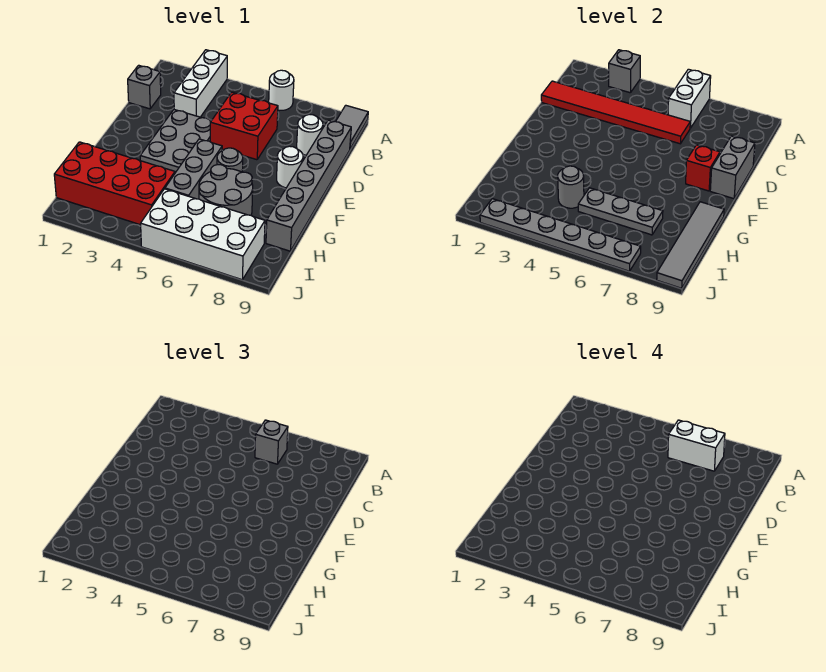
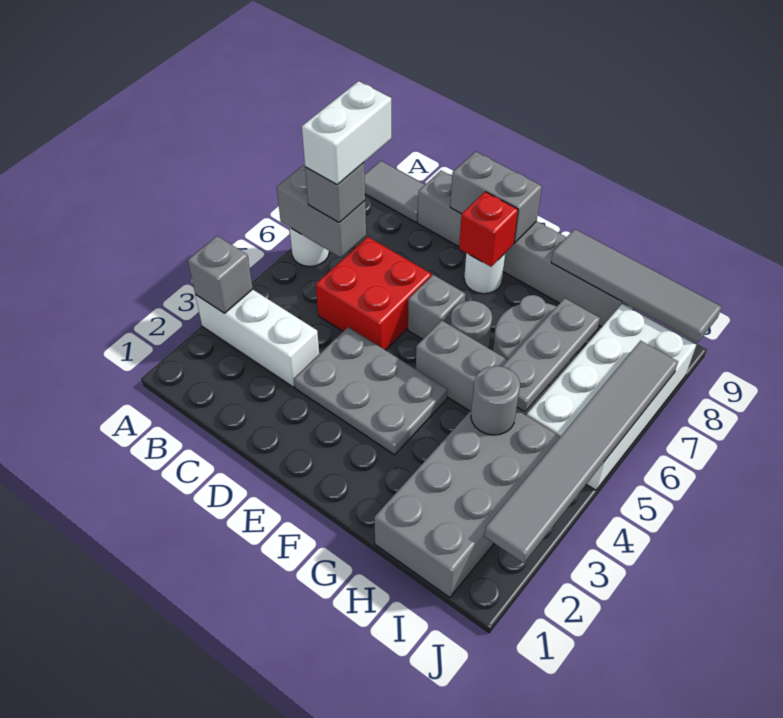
white 1x2 brick [668,69,711,128] -> grey 1x2 brick [277,166,366,258]
grey 1x1 brick [128,65,161,109] -> grey 1x1 brick moved to [408,275,465,339]
red 1x6 tile [541,81,690,144] -> none
white 1x1 round brick [297,114,323,155] -> none
red 2x4 brick [54,142,175,225] -> grey 2x4 brick [374,410,560,598]
grey 1x6 plate [480,199,641,271] -> grey 1x6 tile [484,341,678,563]

